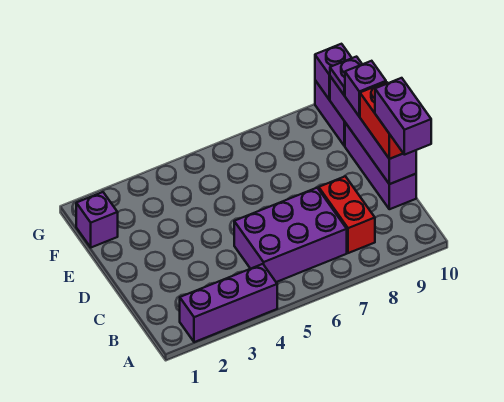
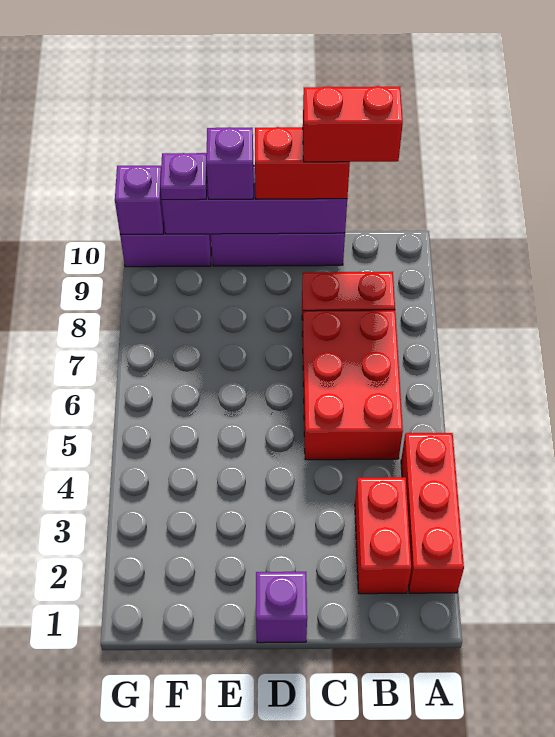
purple 1x3 brick [180,264,277,342] -> red 1x3 brick [401,433,464,593]
none -> red 1x2 brick [355,477,411,594]
purple 2x3 brick [234,188,347,282] -> red 2x3 brick [303,310,403,460]
purple 1x2 brick [375,78,431,155] -> red 1x2 brick [303,86,403,162]
purple 1x1 brick [76,192,118,247] -> purple 1x1 brick moved to [256,572,307,643]

